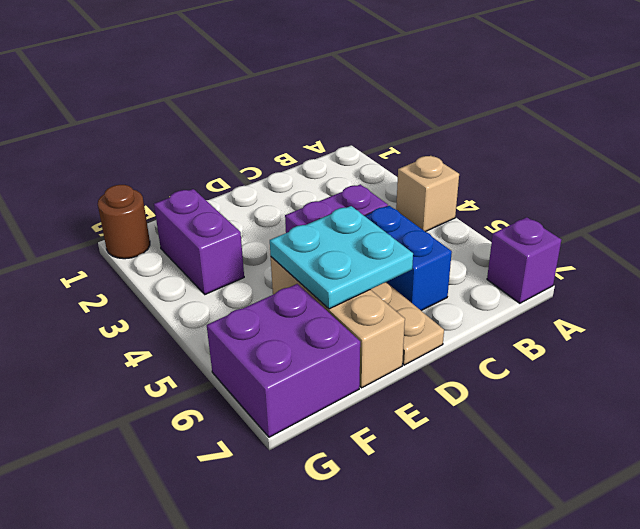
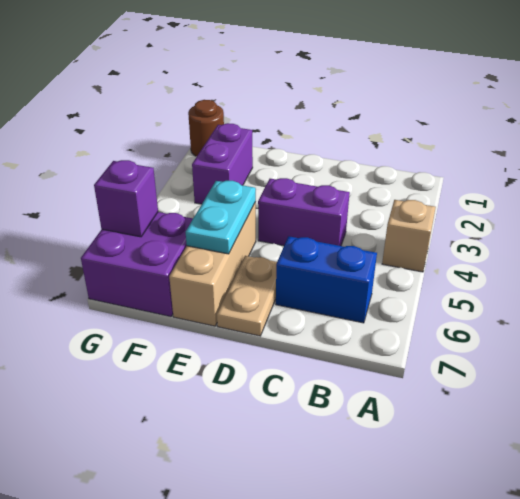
purple 1x1 brick [487,217,561,303] -> purple 1x1 brick moved to [94,160,158,237]
blue 1x2 brick [365,206,452,311] -> blue 1x2 brick turned to [276,236,377,323]
cyan 2x2 plate [270,206,413,309] -> cyan 1x2 plate [186,181,256,254]

